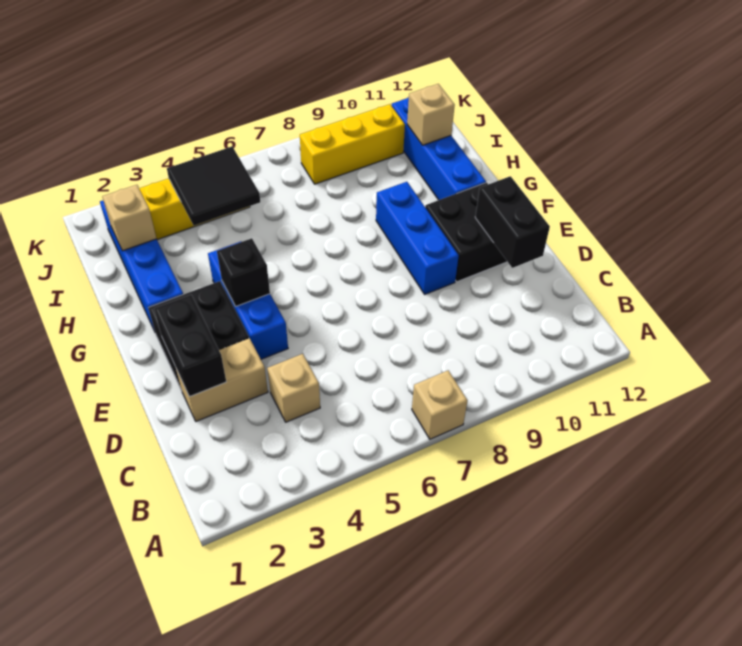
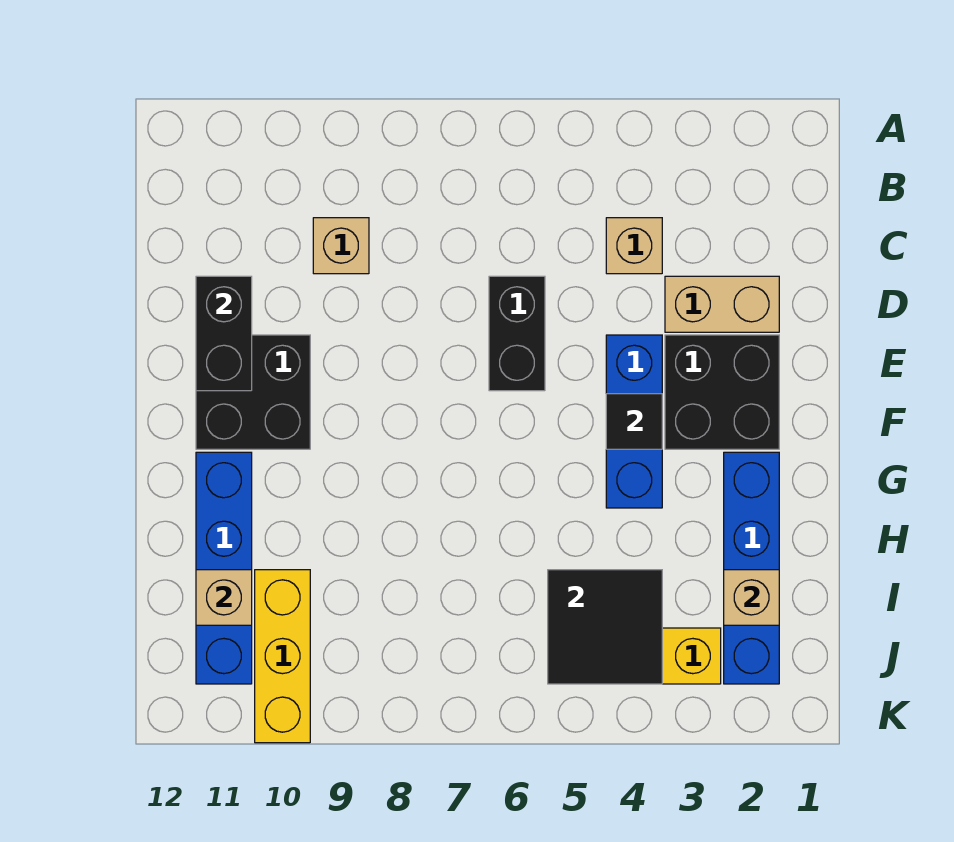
tan 1x1 brick [412,370,468,439] -> tan 1x1 brick moved to [313,218,369,274]
black 1x2 brick [154,295,226,397] -> black 1x2 brick moved to [489,276,545,391]
blue 1x3 brick [376,182,459,294] -> none
black 1x1 brick [217,238,270,306] -> black 1x1 tile [606,394,662,449]
yellow 1x3 brick [300,104,405,184] -> yellow 1x3 brick turned to [255,570,310,743]

